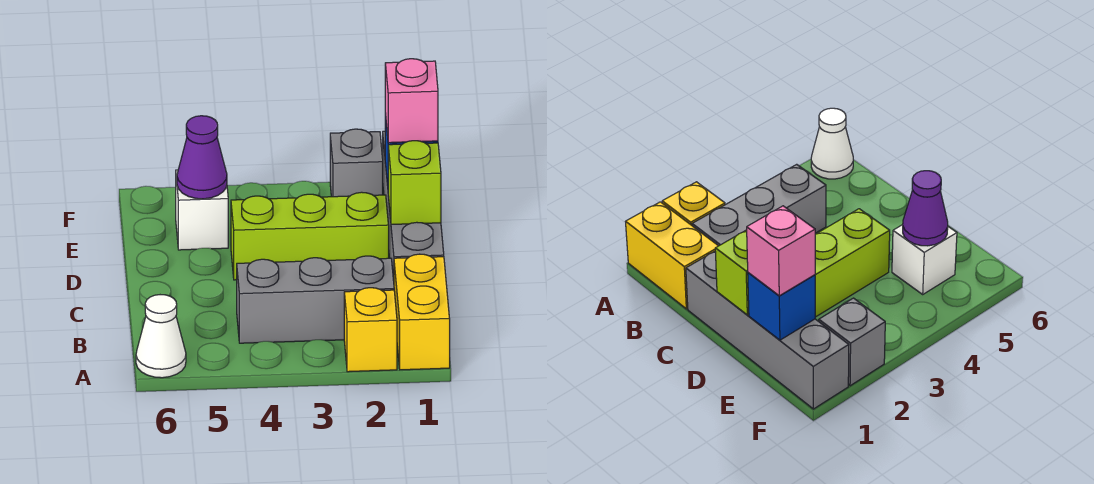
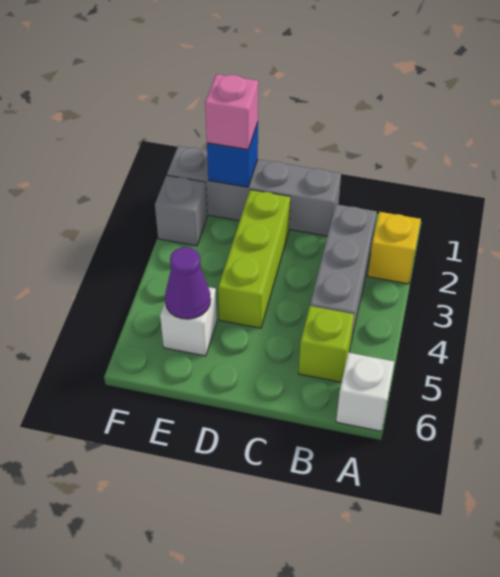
yellow 1x2 brick [394,254,450,370] -> none
white 1x1 cone [136,295,186,378] -> white 1x1 brick [336,353,394,431]
lime 1x1 brick [388,141,441,225] -> lime 1x1 brick moved to [299,306,354,382]

